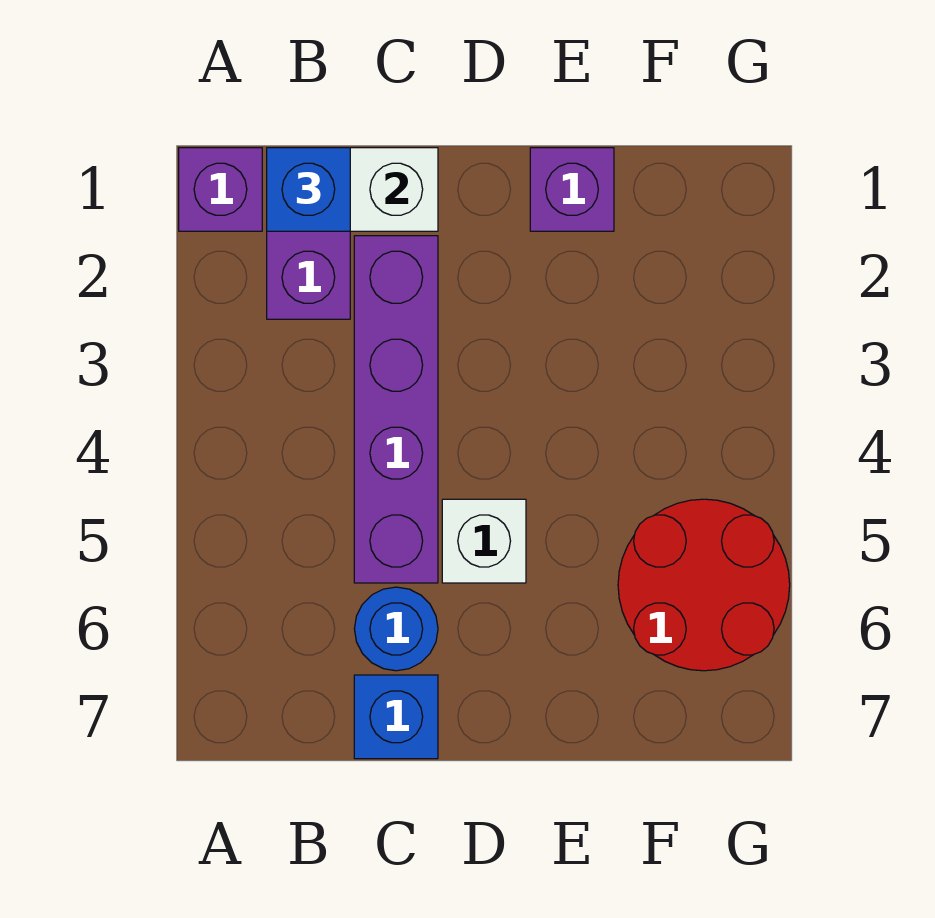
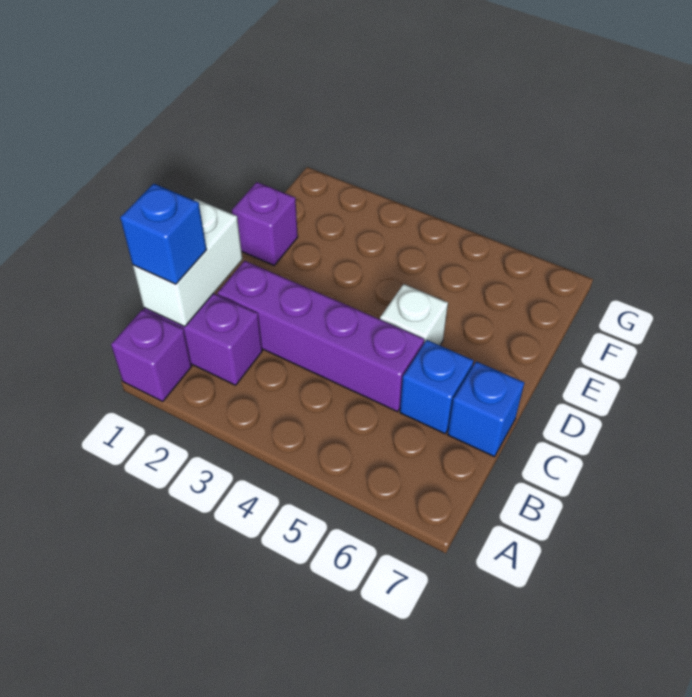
blue 1x1 round brick [354,587,438,671] -> blue 1x1 brick [400,340,474,434]
red 2x2 round brick [618,499,790,671] -> none

